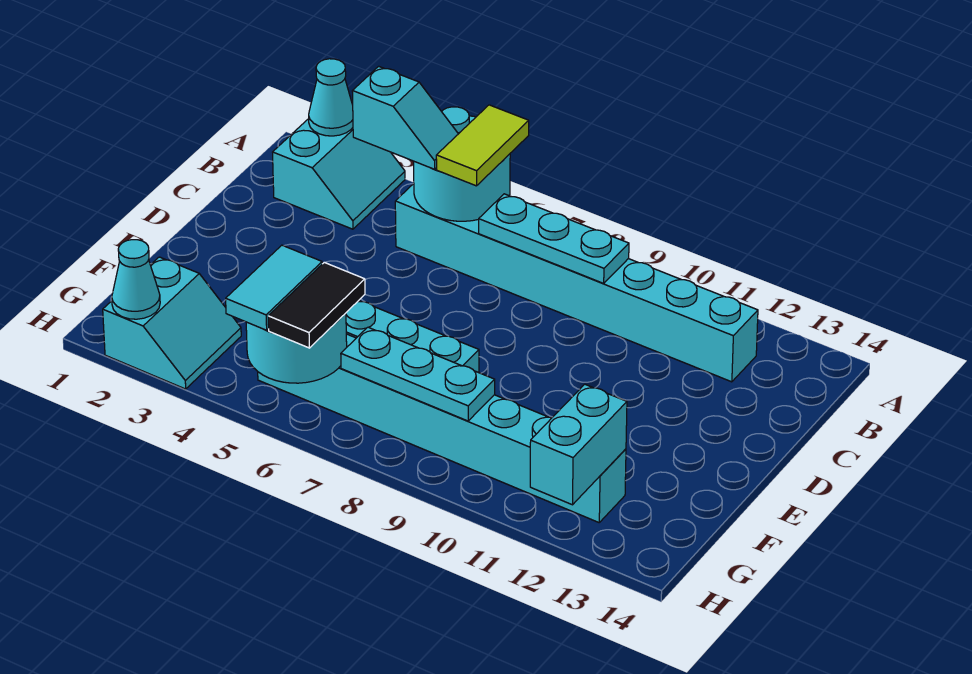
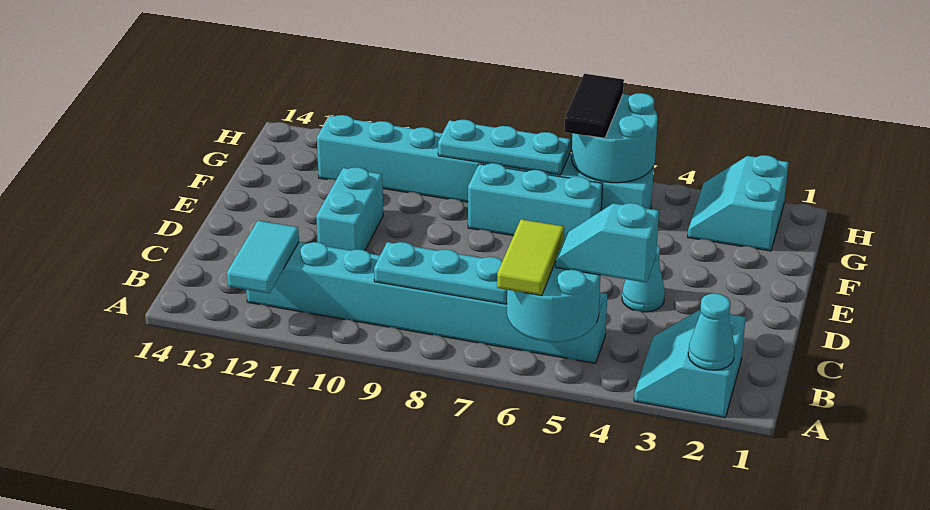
cyan 1x2 tile [226,245,322,330] -> cyan 1x2 tile moved to [227,221,299,294]
cyan 1x2 brick [530,384,627,505] -> cyan 1x2 brick moved to [316,167,383,251]
cyan 1x1 cone [112,240,160,319] -> cyan 1x1 cone moved to [622,245,665,312]

